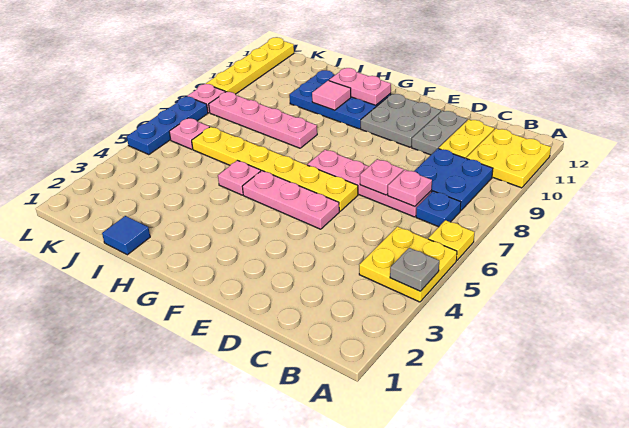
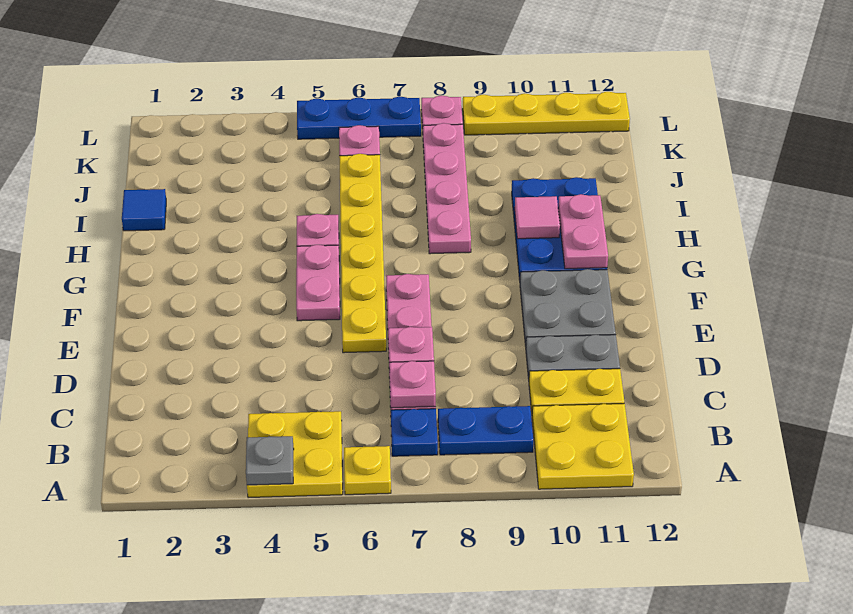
blue 2x2 plate [414,149,493,211] -> blue 1x2 plate [438,406,533,455]
pink 1x3 plate [242,171,339,229] -> pink 1x2 plate [296,245,340,321]

